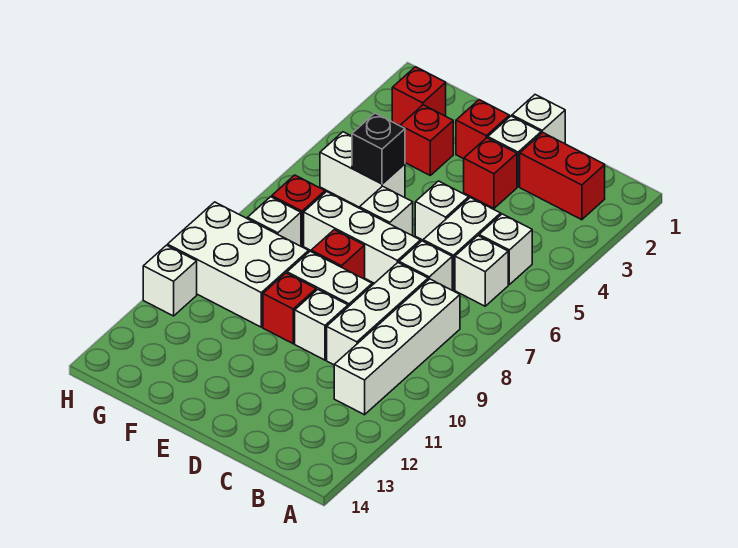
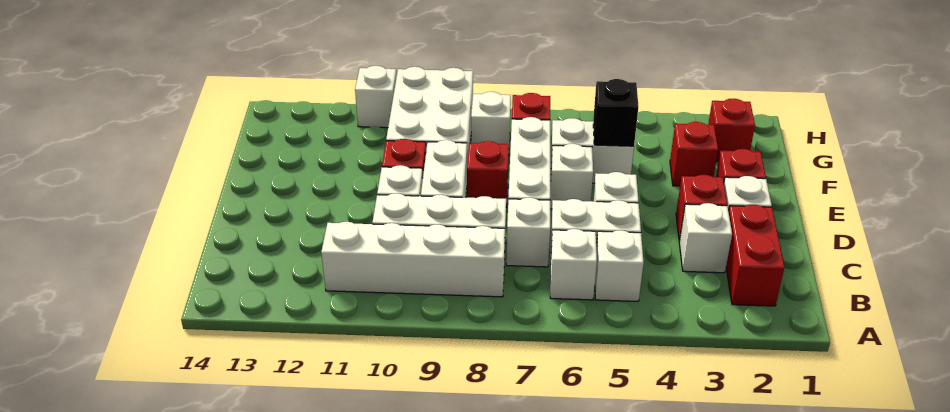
white 1x1 brick [512,95,565,144] -> white 1x1 brick moved to [679,203,732,273]
white 1x2 brick [320,132,405,207] -> white 1x2 brick turned to [550,118,634,183]

